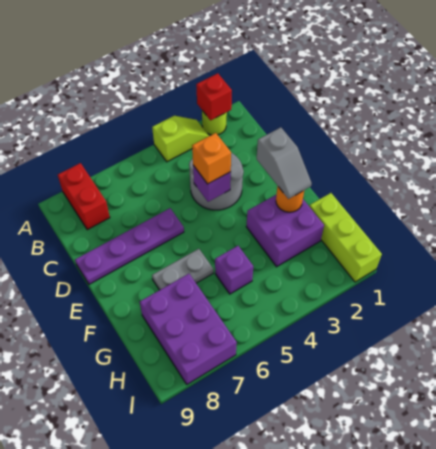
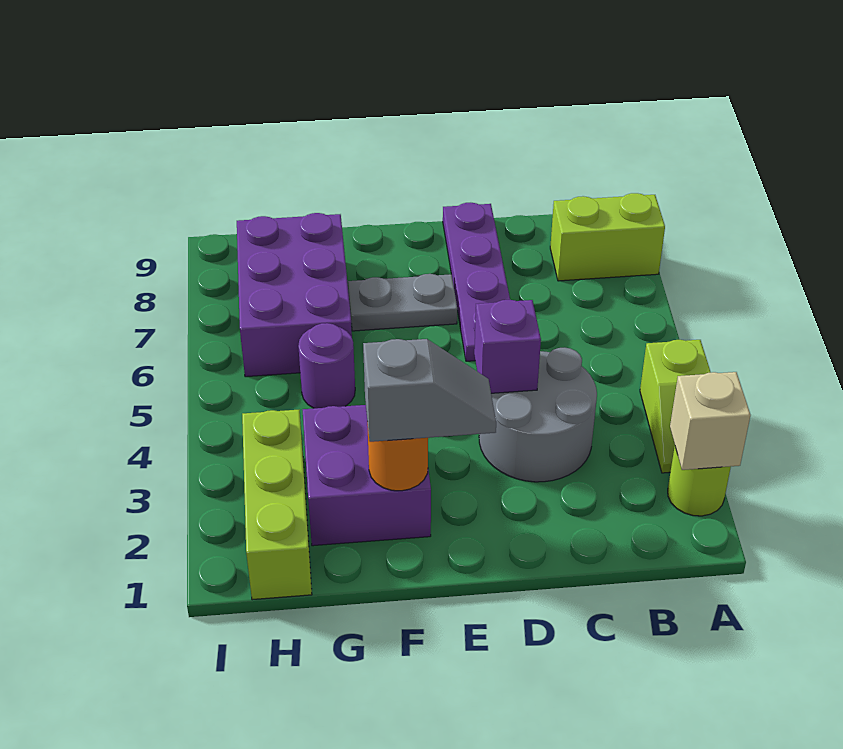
red 1x1 brick [196,73,232,120] -> tan 1x1 brick [670,372,751,470]
red 1x2 brick [58,163,110,230] -> lime 1x2 brick [550,193,665,281]
orange 1x1 brick [192,133,231,184] -> none
grey 1x2 slope [257,127,312,199] -> grey 1x2 slope turned to [363,339,496,442]
grey 1x2 plate [152,249,213,290] -> grey 1x2 plate turned to [348,274,457,331]
lime 1x3 brick [309,193,382,282] -> lime 1x3 brick turned to [242,410,312,600]
purple 1x1 brick [215,246,253,294] -> purple 1x1 round brick [298,323,355,408]
purple 2x3 brick [140,274,237,384] -> purple 2x3 brick turned to [237,213,352,377]

